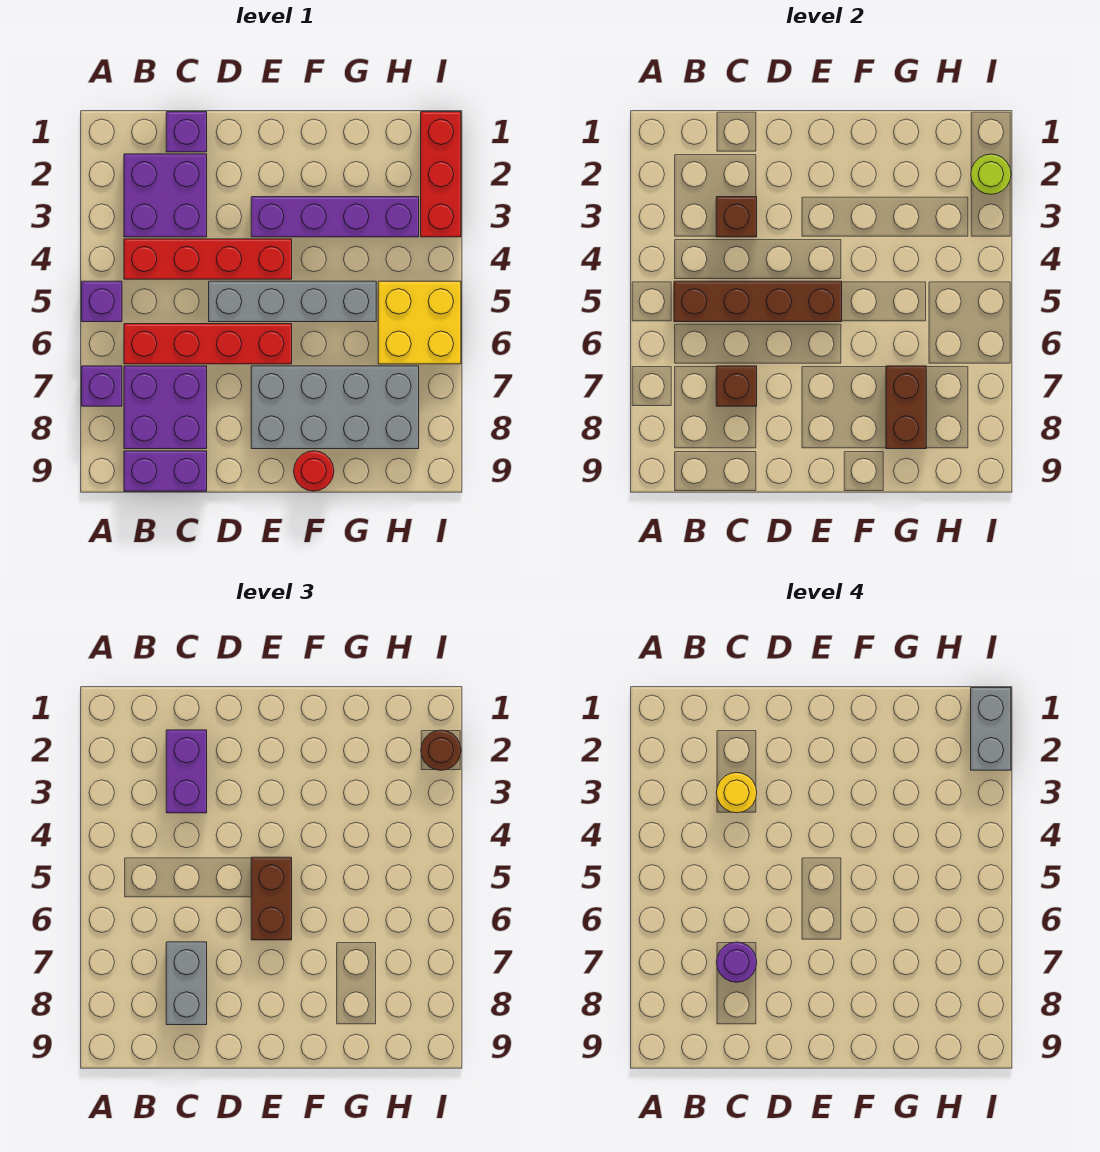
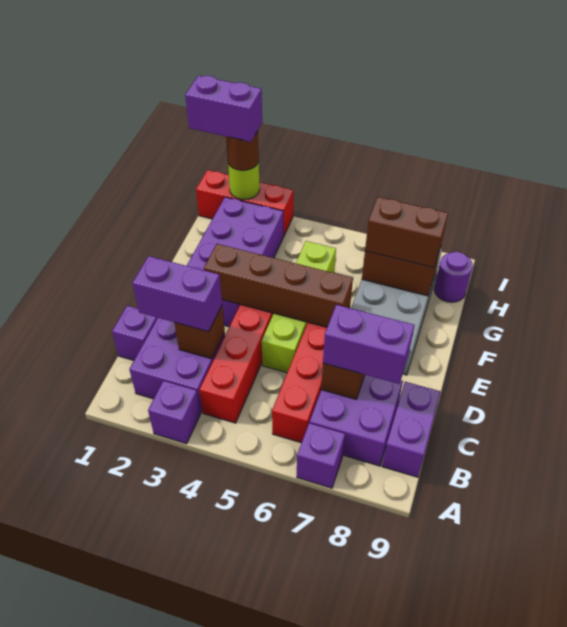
purple 1x1 brick [82,281,122,322] -> purple 1x1 brick moved to [148,381,200,444]
brown 1x4 brick [674,281,842,322] -> brown 1x4 brick turned to [204,244,353,327]
yellow 1x1 round brick [716,773,757,813] -> none
grey 1x2 brick [166,942,207,1025] -> purple 1x2 brick [323,305,415,384]
purple 1x1 round brick [716,942,757,982] -> purple 1x1 round brick moved to [434,252,473,302]
grey 1x4 brick [209,281,376,322] -> lime 1x4 brick [261,241,336,373]
purple 1x4 brick [251,197,419,237] -> purple 2x4 brick [187,197,283,327]
brown 1x2 brick [251,857,292,940] -> brown 1x2 brick moved to [365,197,448,268]
red 1x1 round brick [294,451,334,491] -> none
yellow 2x2 brick [378,281,461,364] -> none
grey 1x2 brick [971,688,1011,770] -> purple 1x2 brick [185,76,262,142]

